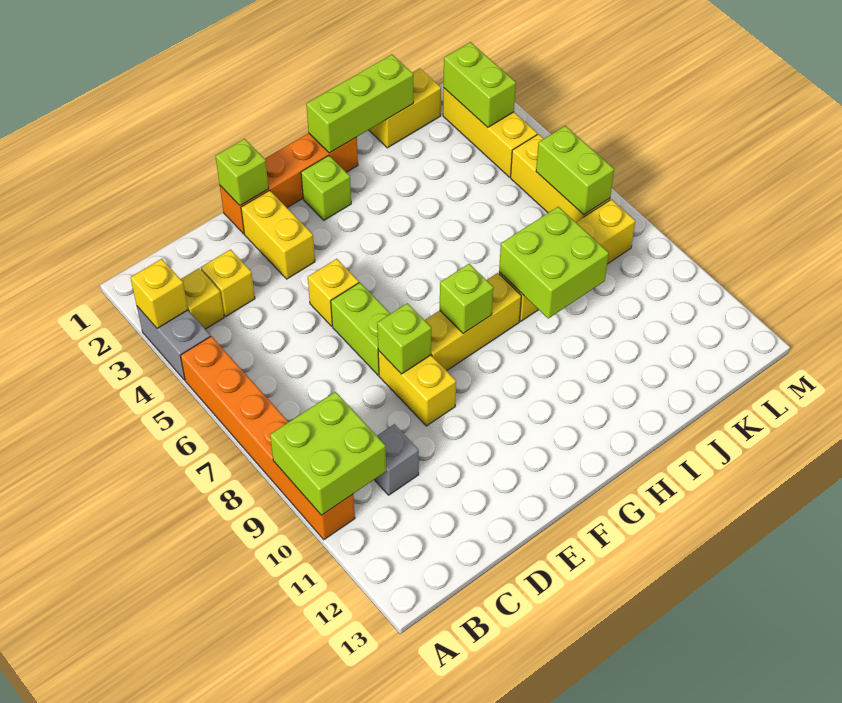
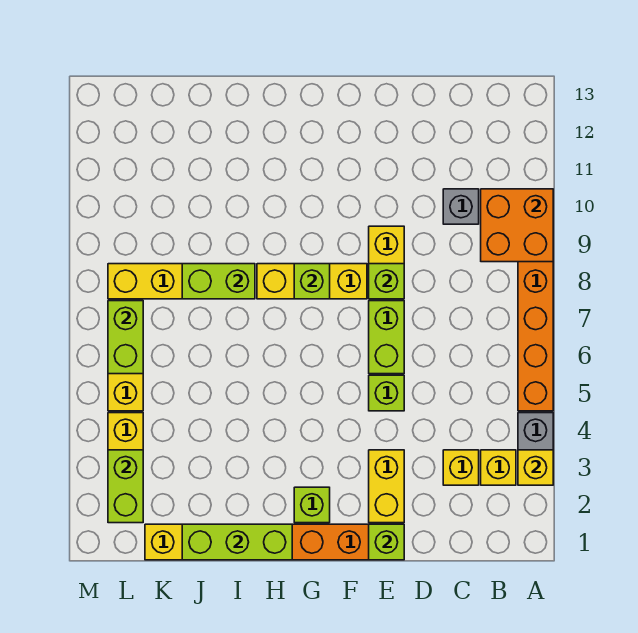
lime 2x2 brick [270,392,386,515] -> orange 2x2 brick [481,189,553,262]
yellow 1x1 brick [308,259,359,326] -> lime 1x1 brick [369,375,404,411]
lime 2x2 brick [499,207,609,318] -> lime 1x2 brick [182,264,255,299]

